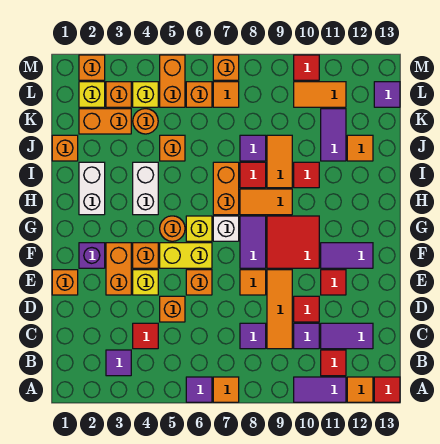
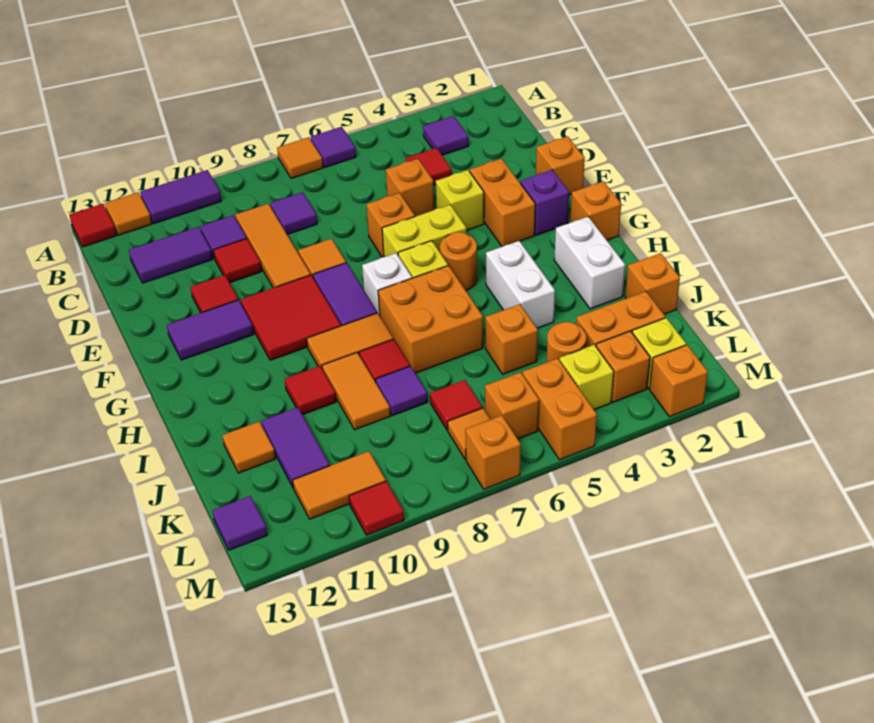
red 1x1 tile [321,350,346,376] -> red 1x1 tile moved to [430,380,482,430]
orange 1x1 brick [133,243,158,268] -> orange 1x1 brick moved to [570,181,621,240]
orange 1x2 brick [213,162,239,215] -> orange 2x2 brick [378,266,483,373]

